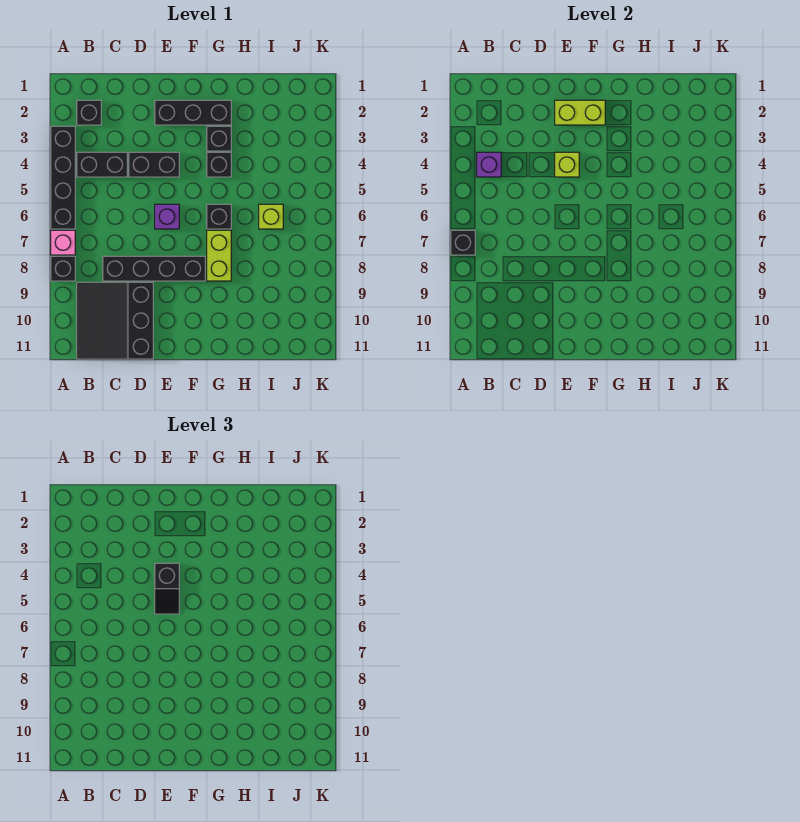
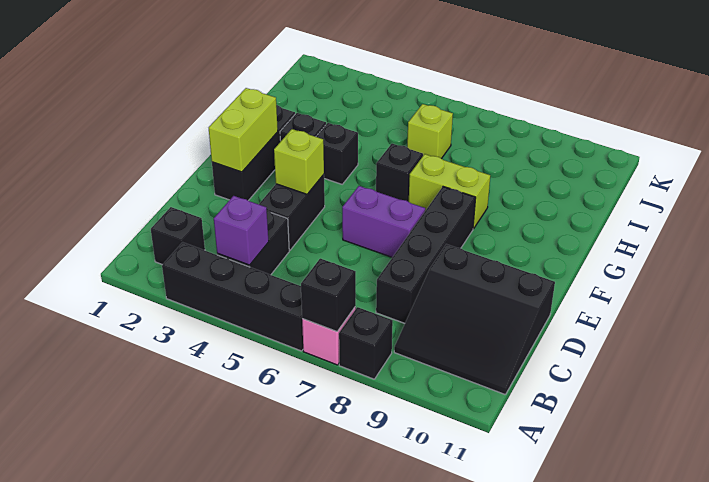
black 1x2 slope [155,563,179,614] -> none
purple 1x1 brick [155,204,179,229] -> purple 1x2 brick [342,186,425,257]

